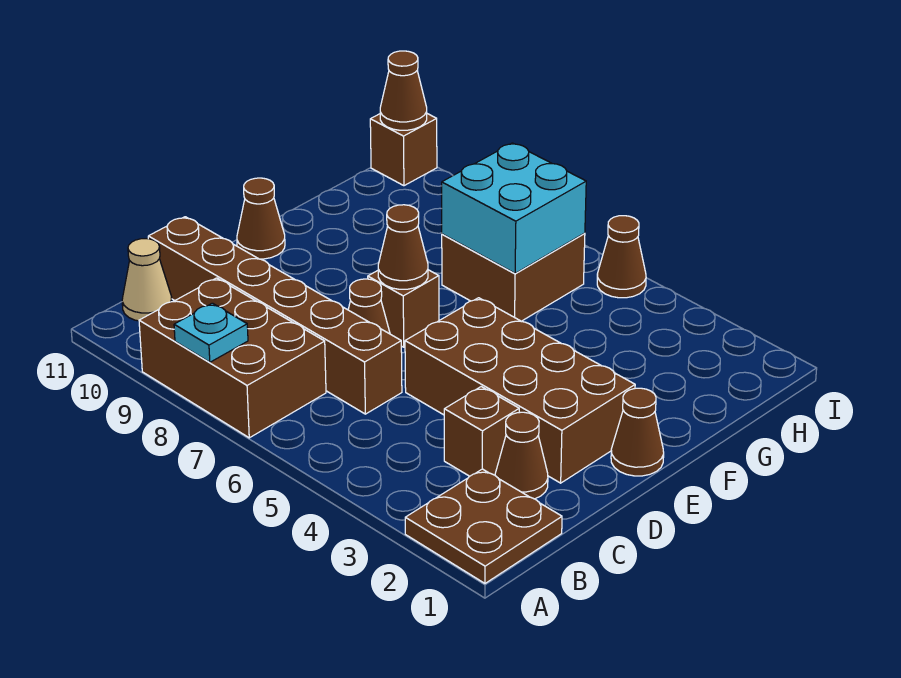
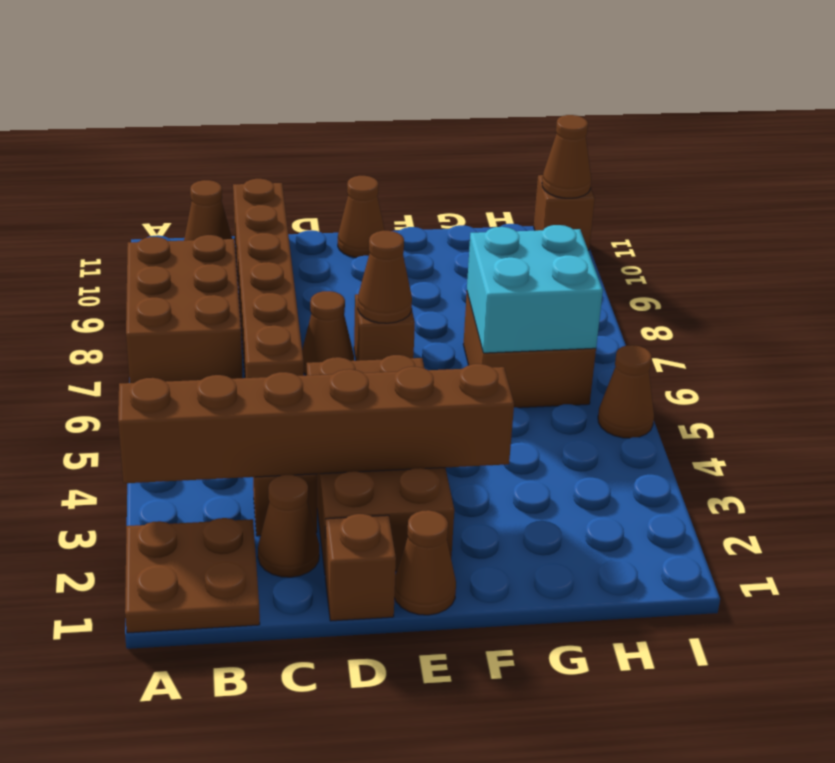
none -> brown 1x6 brick [118,364,514,483]
cyan 1x1 plate [174,303,248,362] -> none
tan 1x1 cone [122,239,172,321] -> brown 1x1 cone [184,180,232,241]
none -> brown 1x1 brick [325,514,396,621]

